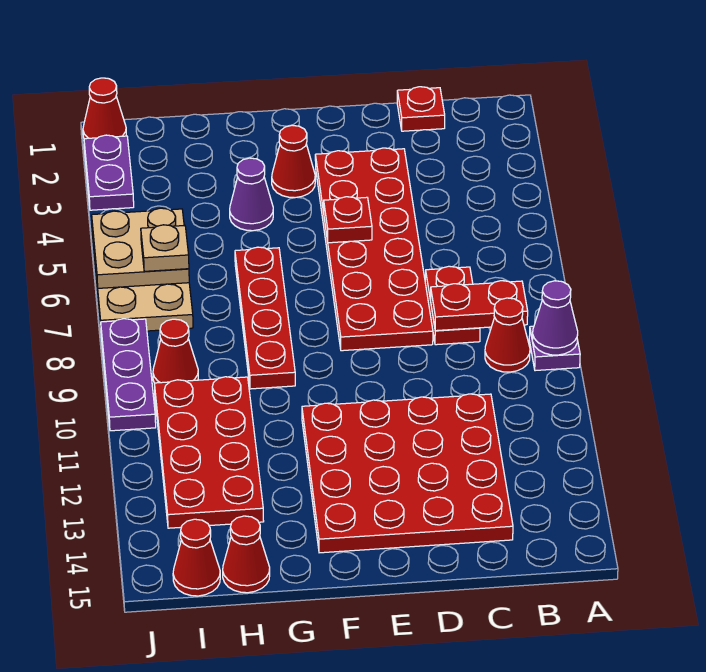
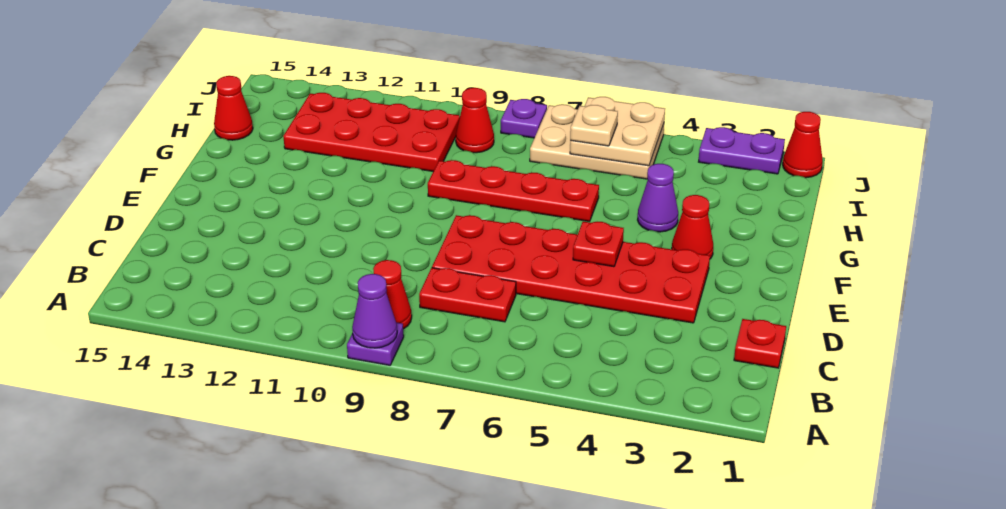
red 1x2 plate [431,281,528,331] -> none
red 4x4 plate [302,394,513,553] -> none
red 1x1 cone [173,519,220,596] -> none
purple 1x3 plate [101,319,156,431] -> purple 1x1 plate [501,99,547,138]

